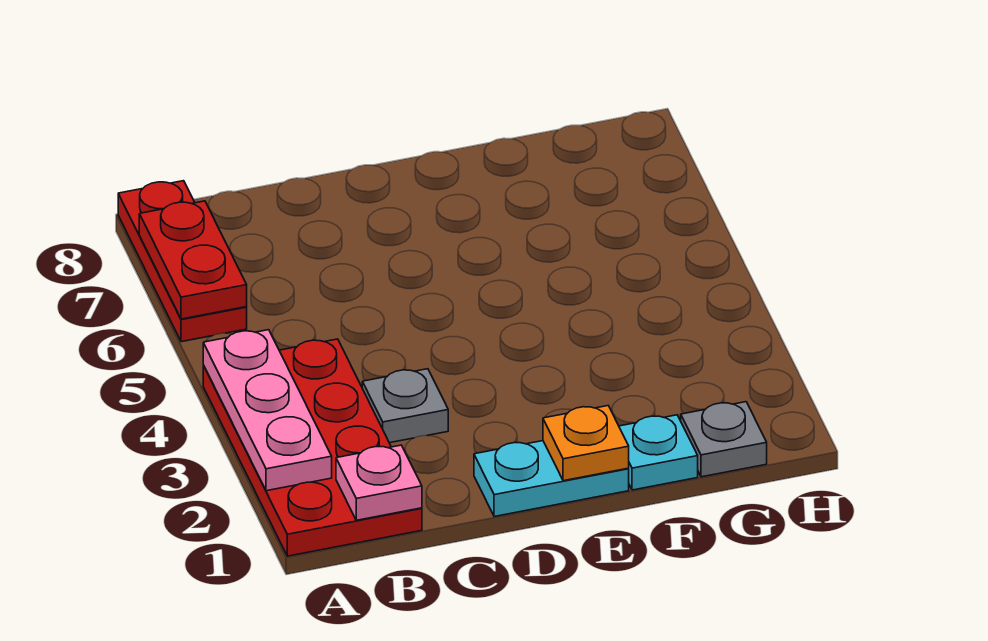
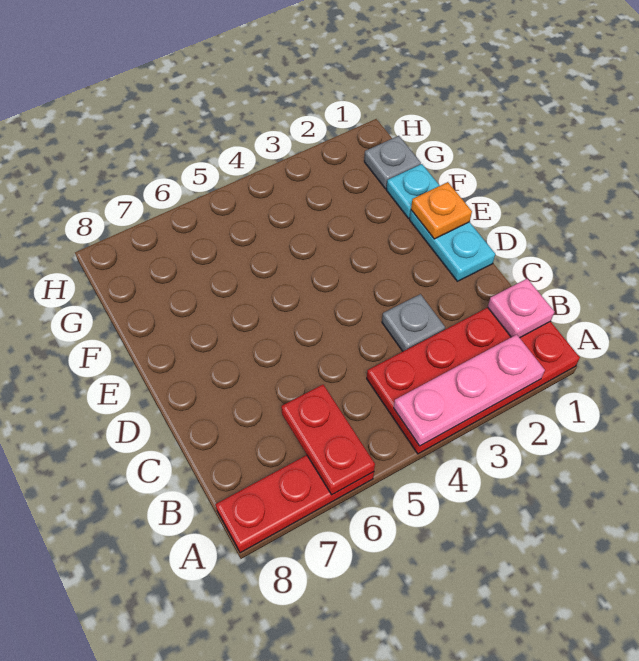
red 1x2 plate [139,201,247,319] -> red 1x2 plate turned to [281,385,375,495]

